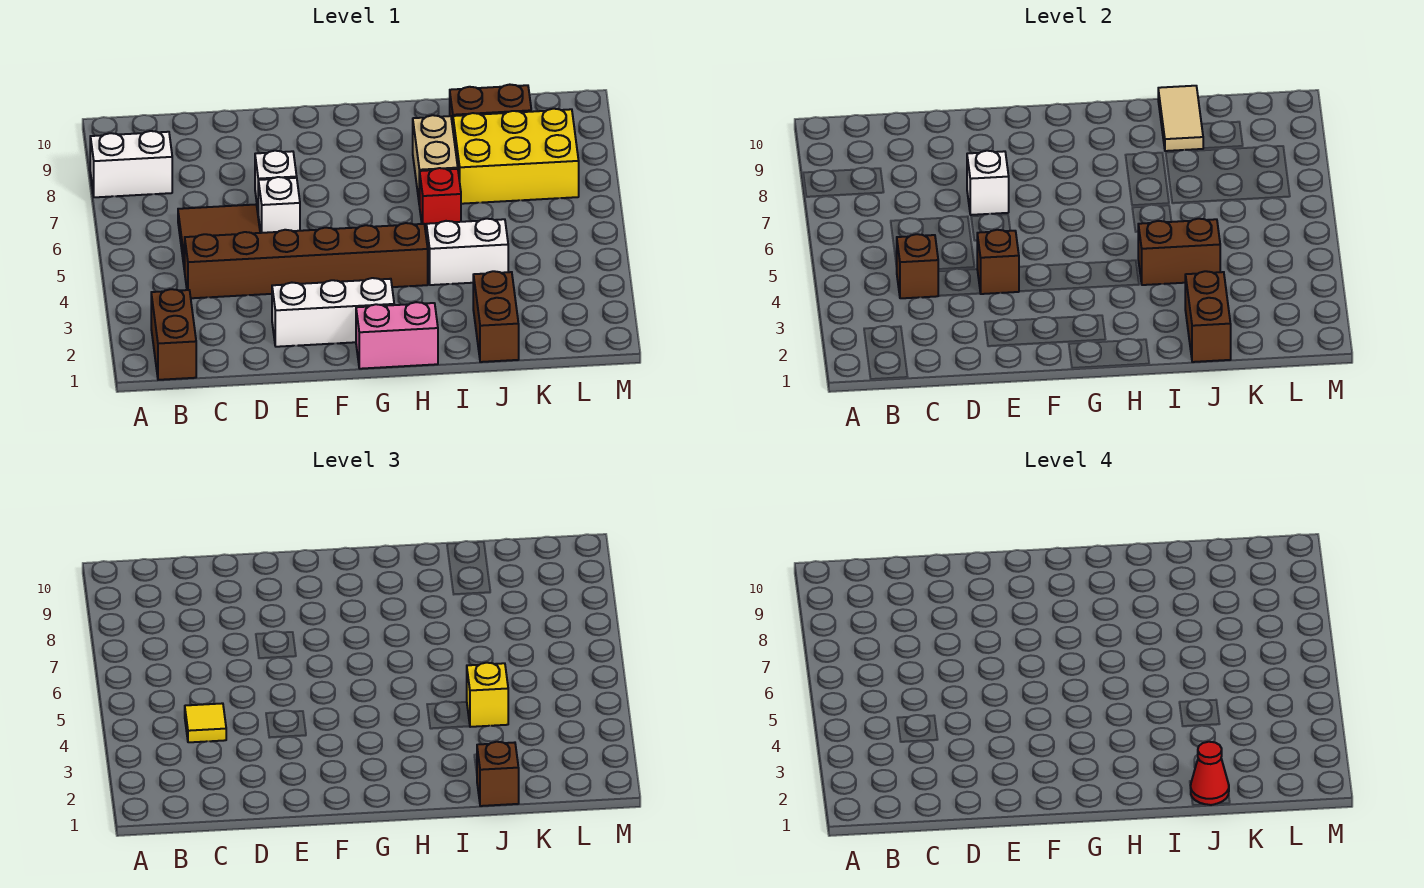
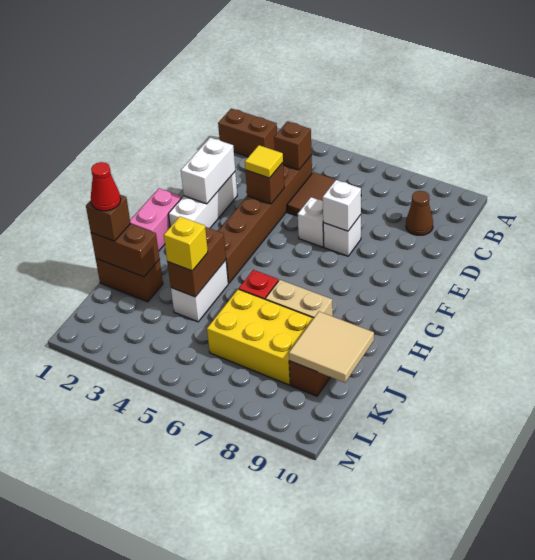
white 1x2 brick [90,131,172,197] -> white 1x2 brick moved to [181,138,235,204]
yellow 1x1 tile [185,703,226,742] -> yellow 1x1 tile moved to [245,145,283,178]
none -> brown 1x1 cone [406,191,433,235]
yellow 2x3 brick [453,109,579,204] -> yellow 2x3 brick turned to [207,289,314,385]
tan 1x2 tile [1158,86,1203,151] -> tan 2x2 tile [289,312,374,383]

